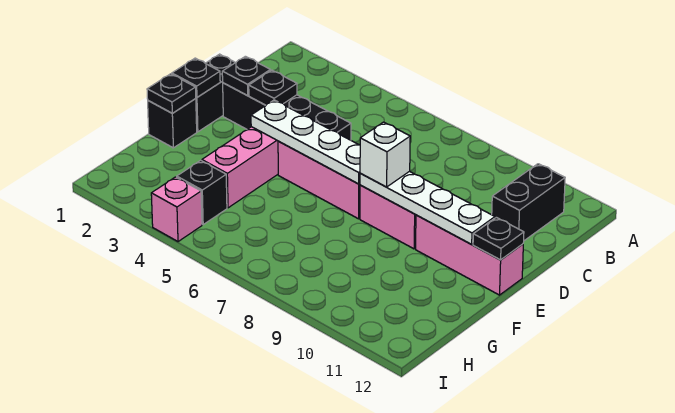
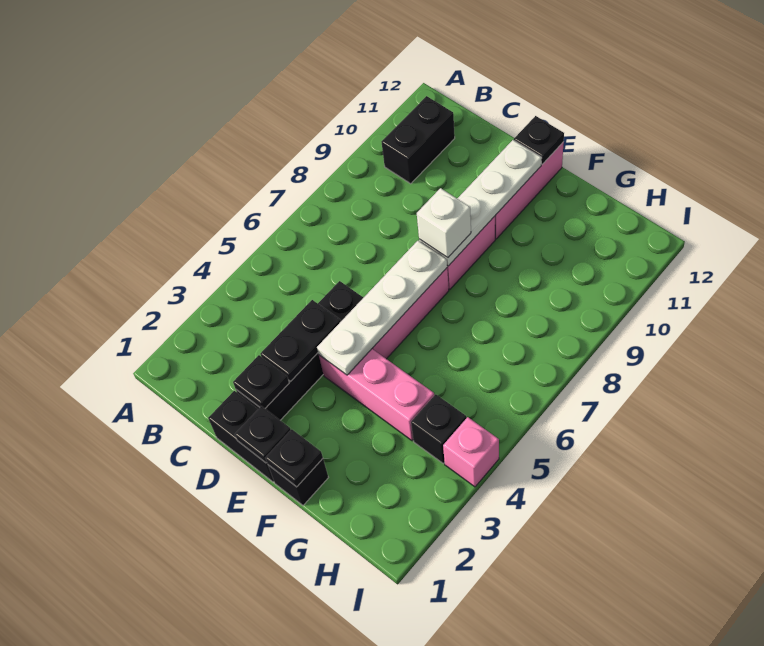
black 1x2 brick [492,164,565,241] -> black 1x2 brick turned to [382,96,455,184]
black 1x1 plate [249,70,297,105] -> black 1x2 plate [260,300,341,381]

